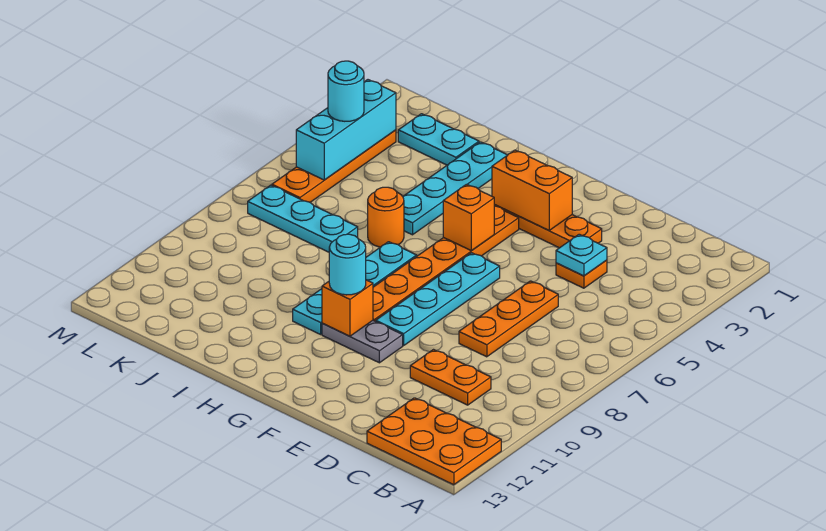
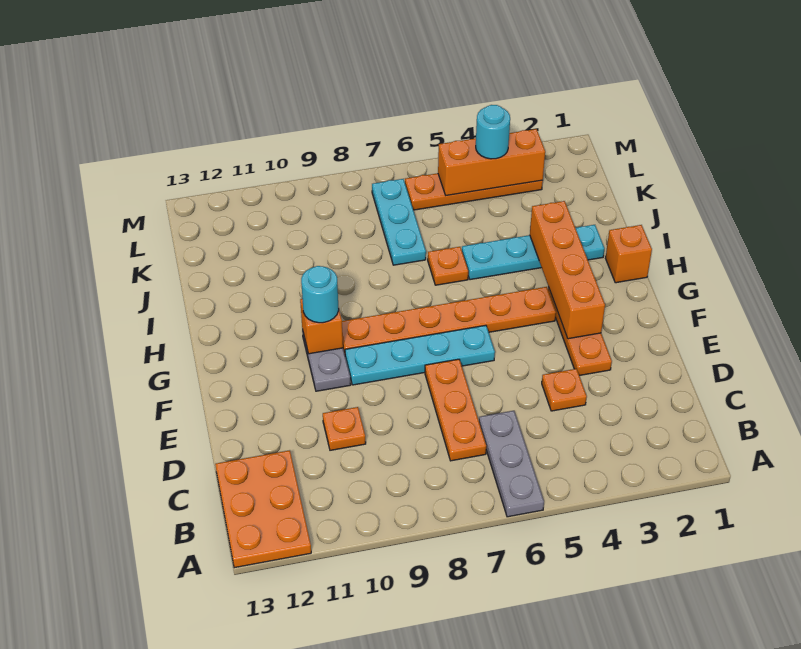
none -> grey 1x3 plate [479,411,544,517]
orange 1x2 plate [410,350,491,405] -> orange 1x1 plate [323,407,366,450]
cyan 1x1 plate [556,234,607,276] -> none
orange 1x3 plate [459,281,558,357] -> orange 1x3 plate turned to [425,359,486,461]
orange 1x2 brick [492,150,572,230] -> orange 1x4 brick [530,201,605,339]
orange 1x1 brick [443,184,494,251] -> orange 1x1 brick moved to [605,225,652,283]
cyan 1x4 plate [293,242,417,334] -> none
orange 1x1 round brick [368,187,404,247] -> orange 1x1 plate [428,247,468,285]
cyan 1x2 plate [398,114,479,165] -> none
cyan 1x3 brick [296,80,396,180] -> orange 1x3 brick [438,129,545,196]

